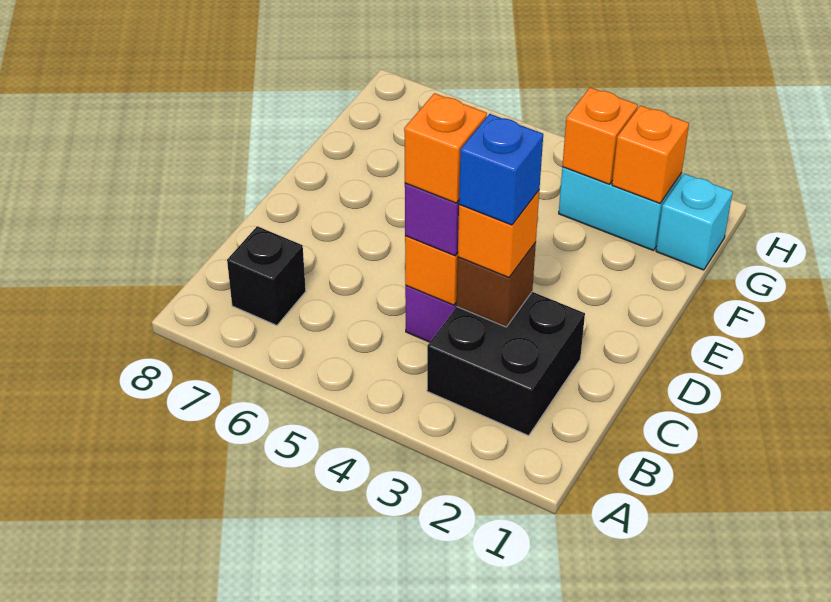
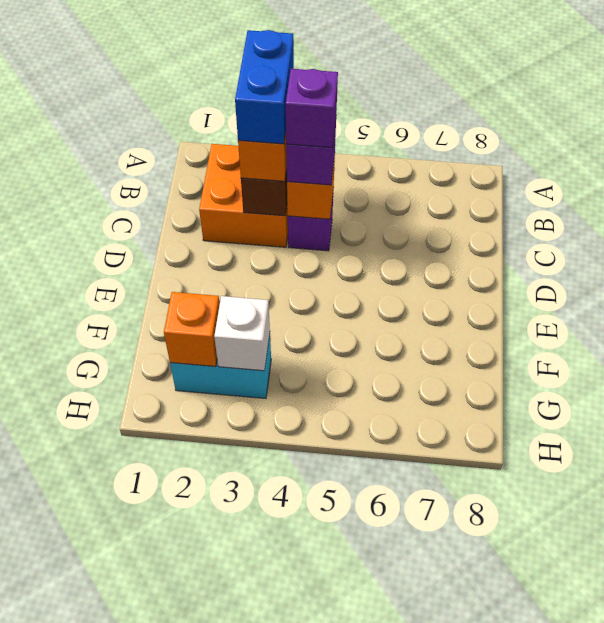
black 2x2 brick [427,292,585,436] -> orange 2x2 brick [199,144,288,247]
black 1x1 brick [227,226,306,325] -> none
blue 1x1 brick [459,114,543,225] -> blue 1x2 brick [235,30,294,144]
orange 1x1 brick [404,93,487,203] -> purple 1x1 brick [286,69,338,148]
cyan 1x1 brick [656,174,733,270] -> none
orange 1x1 brick [562,87,638,184] -> white 1x1 brick [214,296,270,371]

